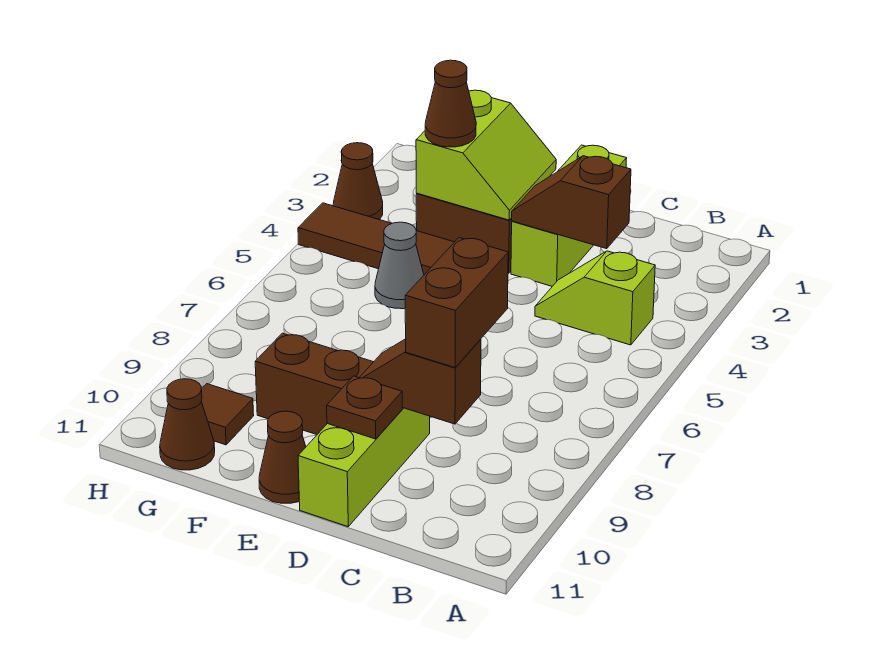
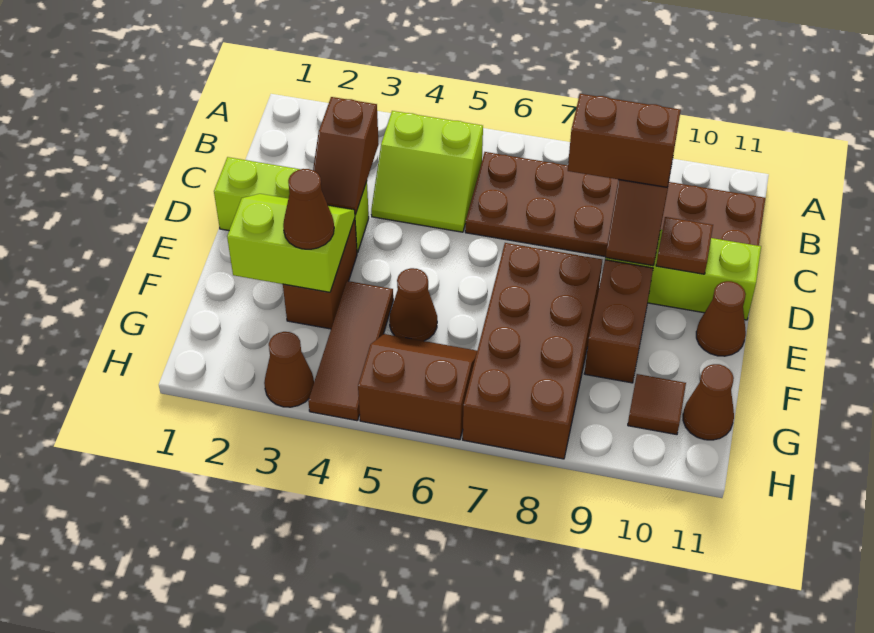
lime 1x2 slope [535,251,655,345] -> lime 2x2 slope [371,111,483,232]
none -> brown 2x6 plate [465,152,765,257]
none -> brown 2x4 brick [463,243,602,459]
grey 1x1 cone [375,222,424,309] -> brown 1x1 cone [389,268,437,341]
none -> brown 2x2 slope [358,334,477,440]

